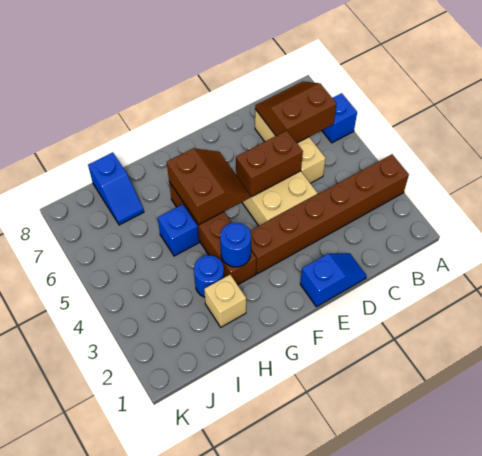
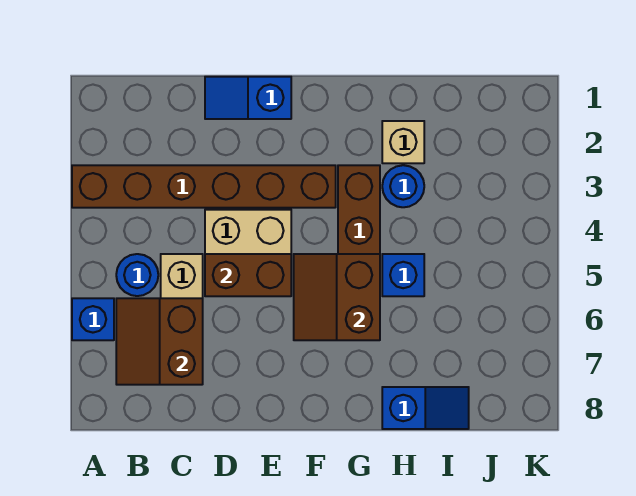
brown 2x2 slope [255,82,336,143] -> brown 2x2 slope turned to [116,298,203,385]
blue 1x1 round brick [220,223,251,267] -> blue 1x1 round brick moved to [116,254,158,296]
blue 1x2 slope [88,152,144,225] -> blue 1x2 slope turned to [382,387,469,429]

